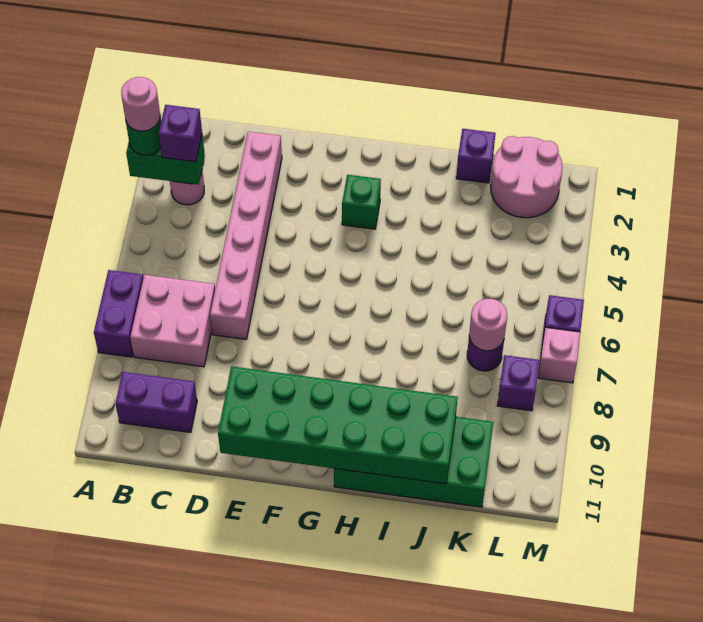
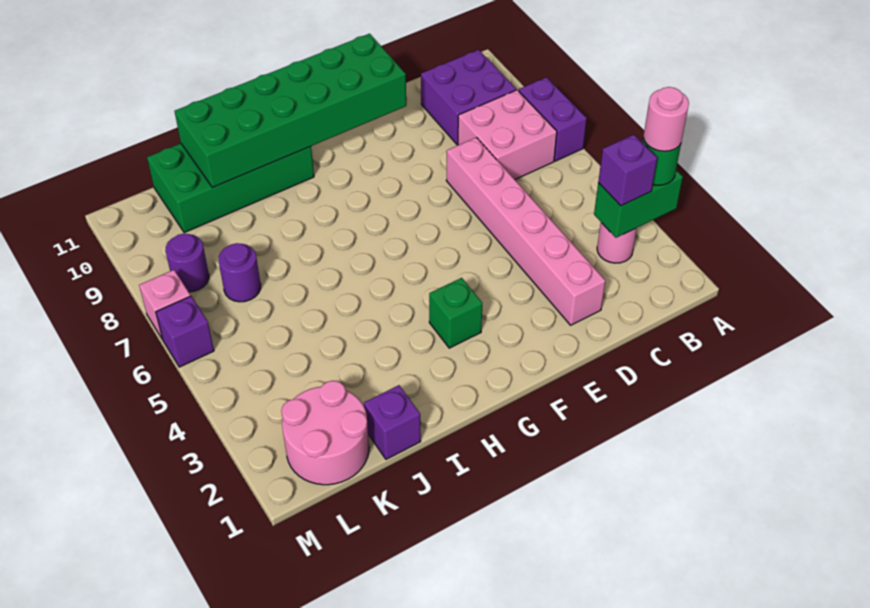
purple 1x2 brick [115,372,197,433] -> purple 2x2 brick [421,50,516,145]
pink 1x1 round brick [469,299,507,351] -> none
purple 1x1 brick [497,355,539,411] -> purple 1x1 round brick [166,234,209,292]

